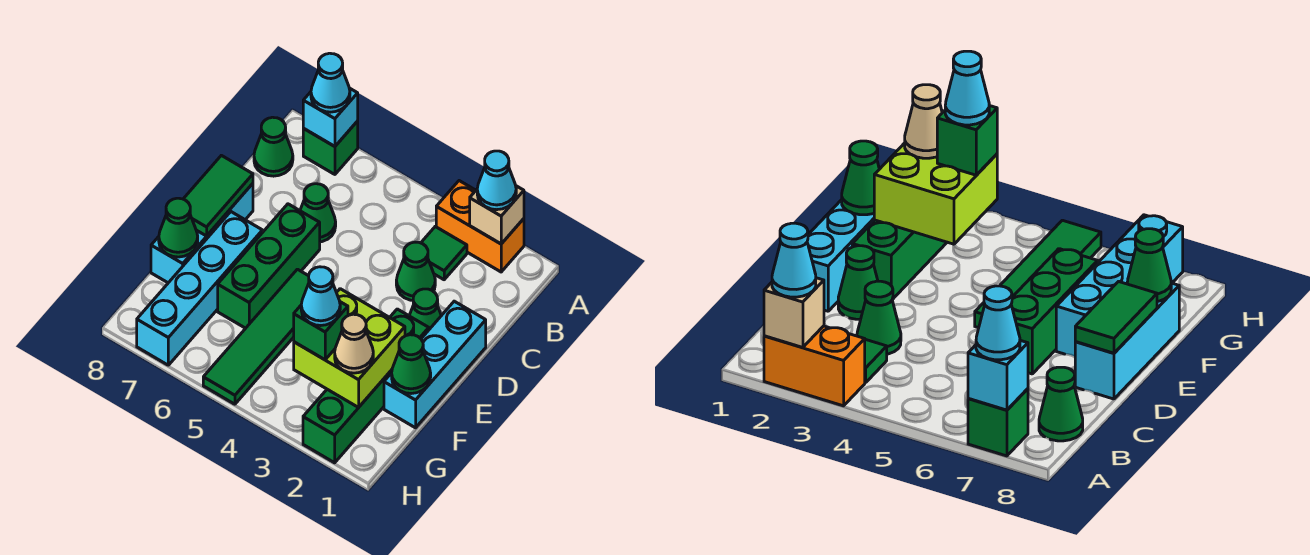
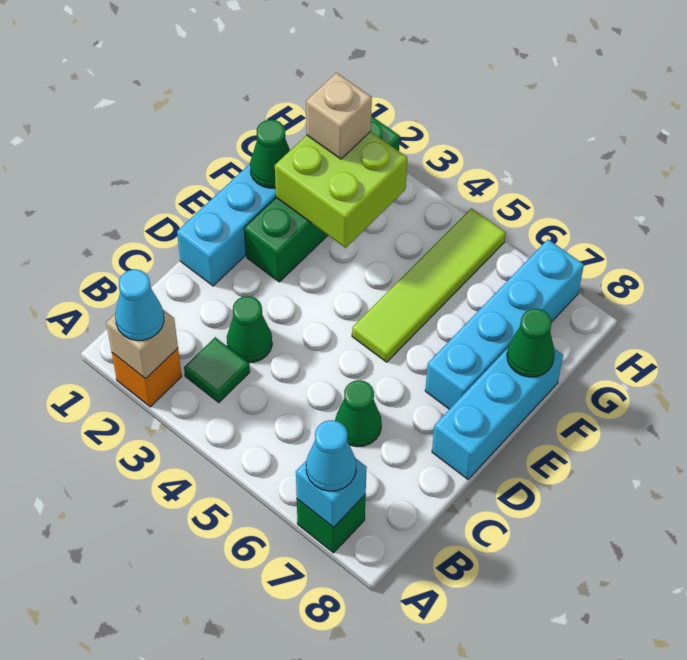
orange 1x2 brick [436,181,524,272] -> orange 1x1 brick [112,348,182,407]
green 1x1 cone [254,117,293,176] -> none
green 1x1 cone [409,289,441,329] -> none
green 1x3 brick [218,204,320,328] -> none
green 1x2 tile [184,155,253,236] -> none
green 1x4 tile [203,269,309,404] -> lime 1x4 tile [352,208,506,362]
tan 1x1 cone [335,314,373,373] -> tan 1x1 brick [306,73,372,159]
green 1x1 brick [294,302,348,360] -> none
cyan 1x1 cone [301,267,340,326] -> none

